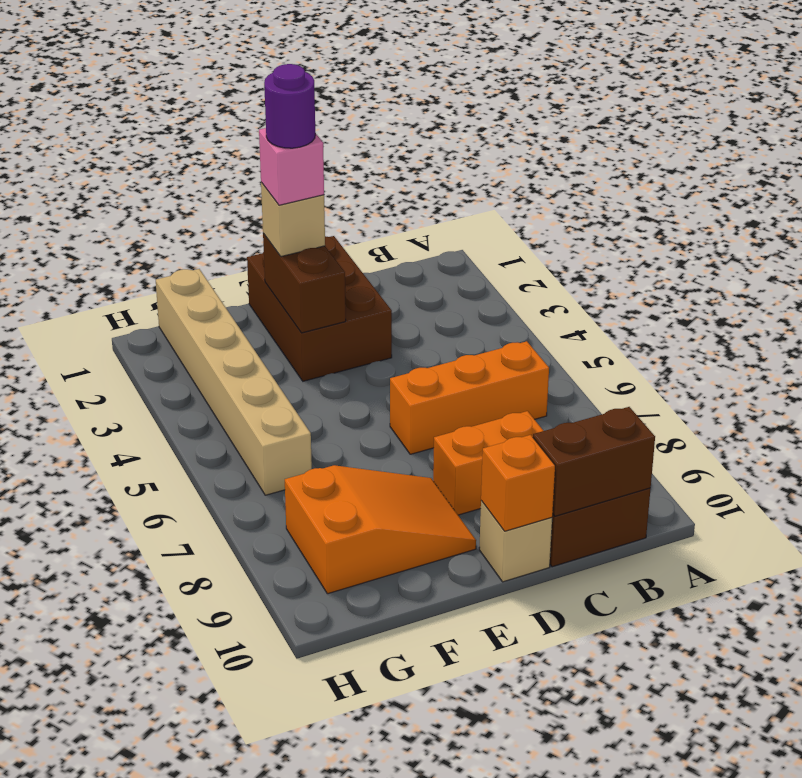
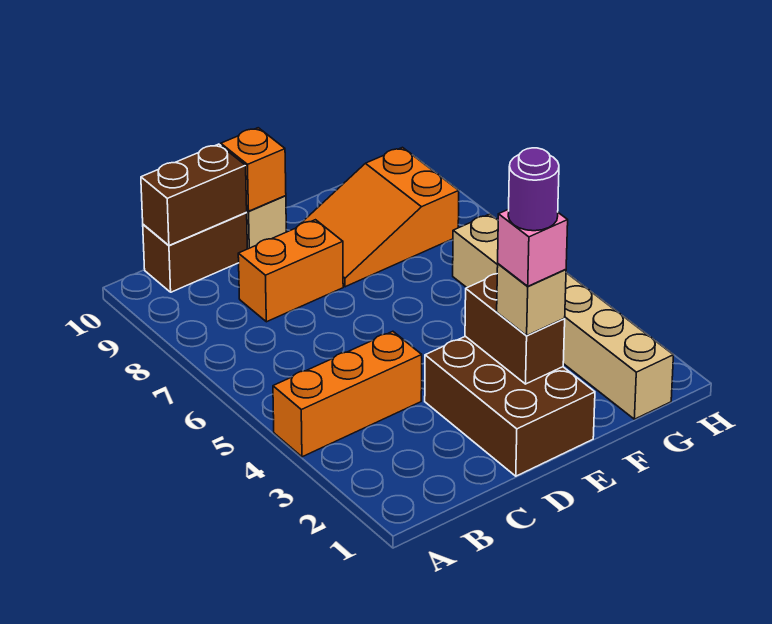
orange 1x3 brick [390,341,549,454] -> orange 1x3 brick moved to [273,331,422,457]

